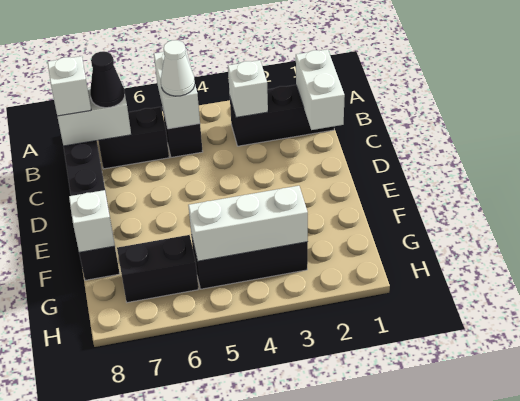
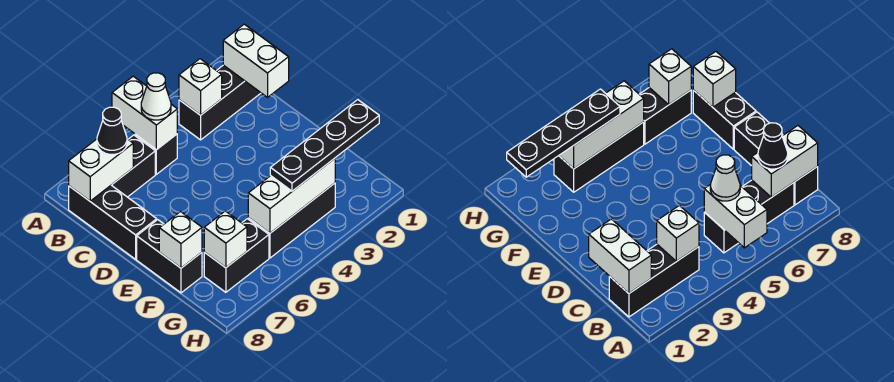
white 1x1 brick [48,56,91,116] -> white 1x1 brick moved to [204,211,247,268]
none -> black 1x4 plate [270,100,379,191]

